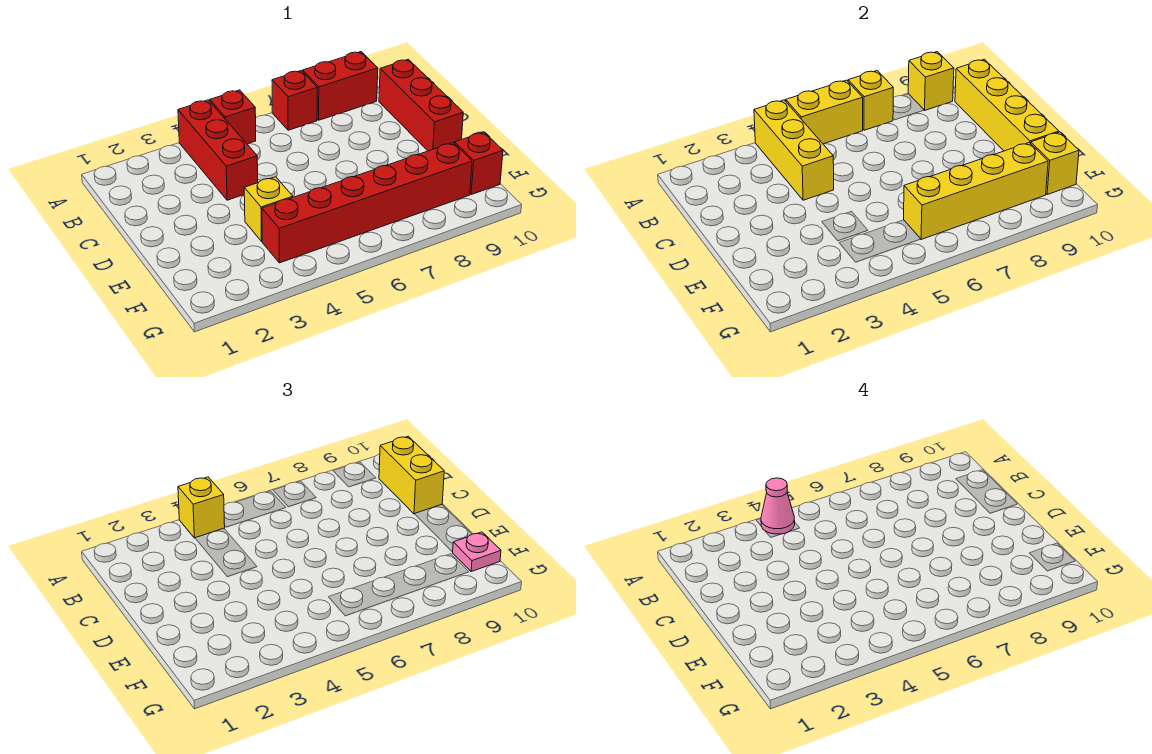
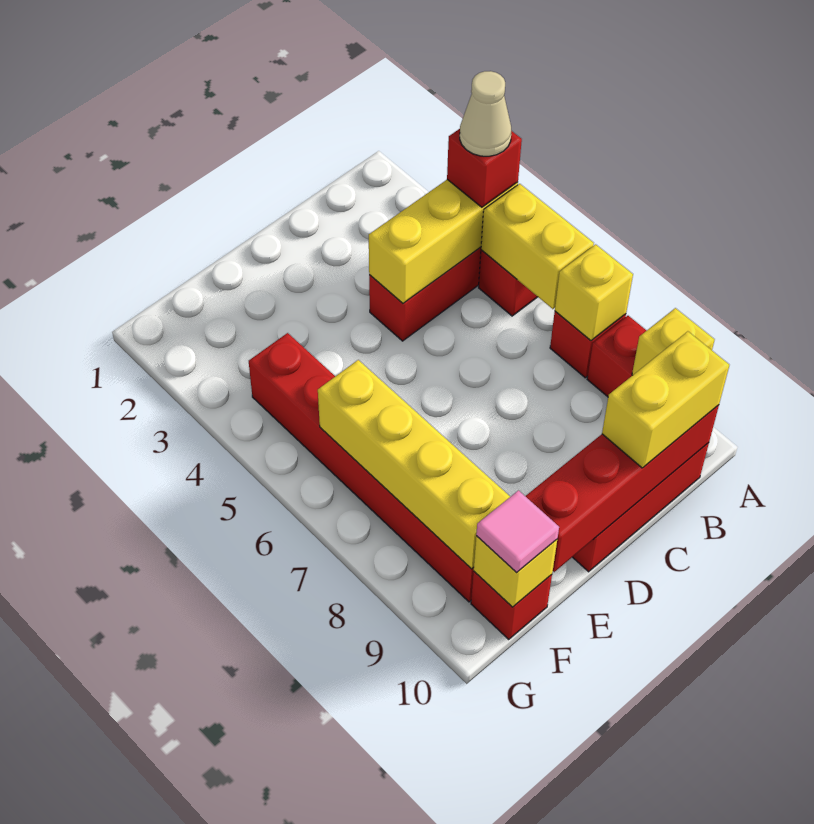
yellow 1x1 brick [178,477,225,538] -> red 1x1 brick [447,129,522,207]
pink 1x1 cone [761,478,795,534] -> tan 1x1 cone [460,71,511,156]
yellow 1x4 brick [955,59,1059,151] -> red 1x4 brick [526,405,719,572]
yellow 1x1 brick [244,177,293,241] -> none
pink 1x1 plate [453,532,501,572] -> pink 1x1 tile [476,491,559,573]

